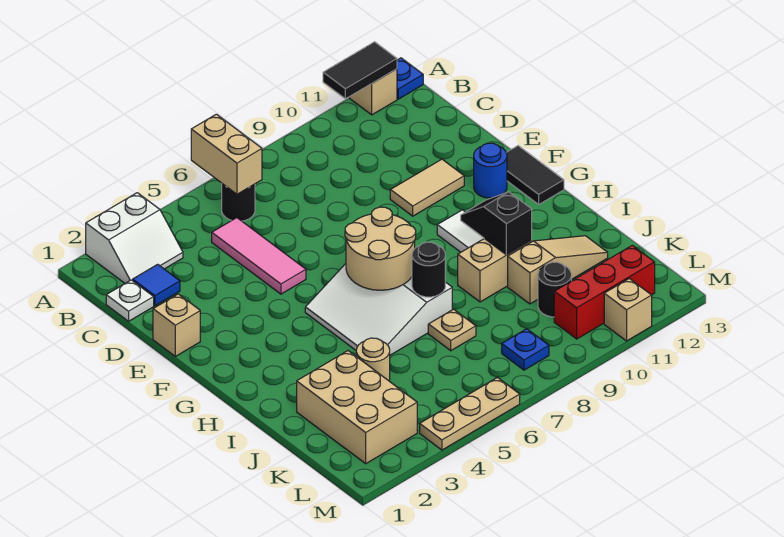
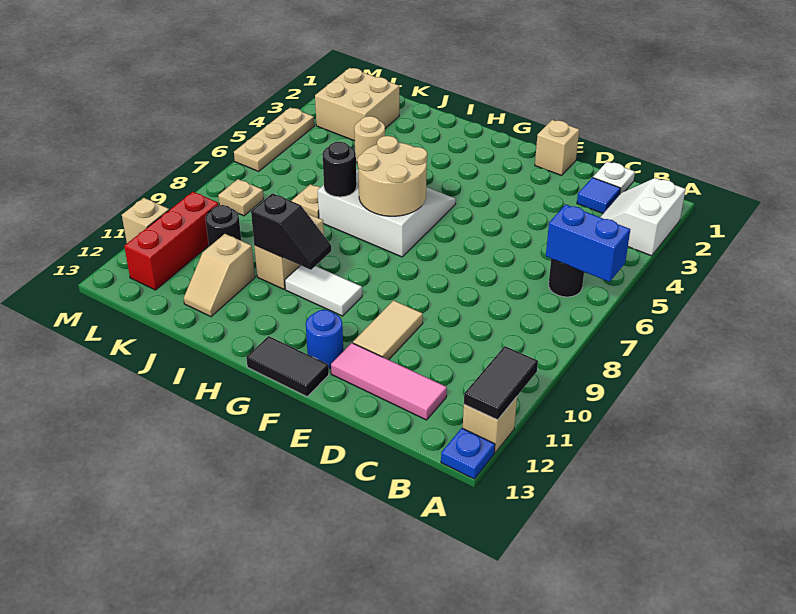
tan 1x2 brick [191,114,262,194] -> blue 1x2 brick [546,204,630,282]
pink 1x3 tile [212,218,306,294] -> pink 1x3 tile moved to [331,343,447,420]
tan 2x3 brick [297,351,417,464] -> tan 2x2 brick [315,68,399,141]
tan 1x3 slope [508,236,608,304] -> tan 1x2 slope [184,234,255,317]
blue 1x1 plate [502,329,549,370] -> tan 1x1 plate [218,179,264,216]

